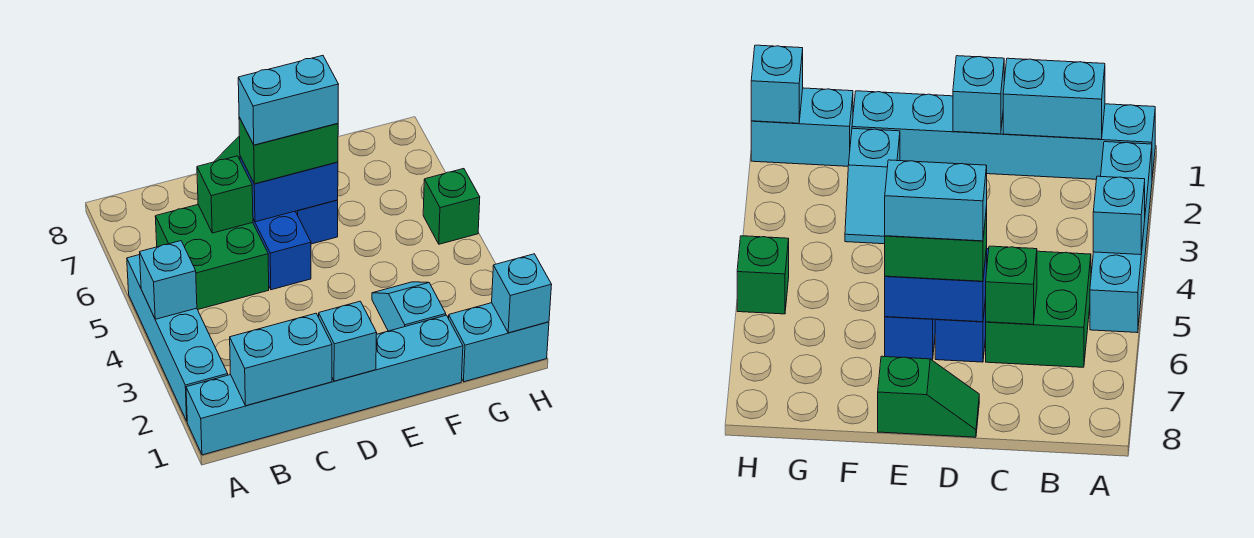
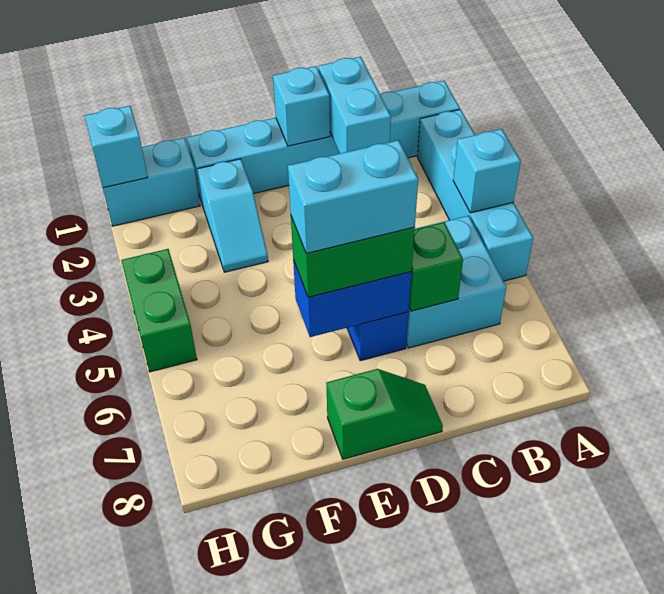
cyan 1x2 brick [230,313,332,406] -> cyan 1x2 brick turned to [318,57,391,153]
green 2x2 brick [155,205,269,310] -> cyan 2x2 brick [406,216,506,348]
blue 1x1 brick [295,200,338,244] -> none
green 1x1 brick [423,169,480,244] -> green 1x2 brick [121,249,197,372]

